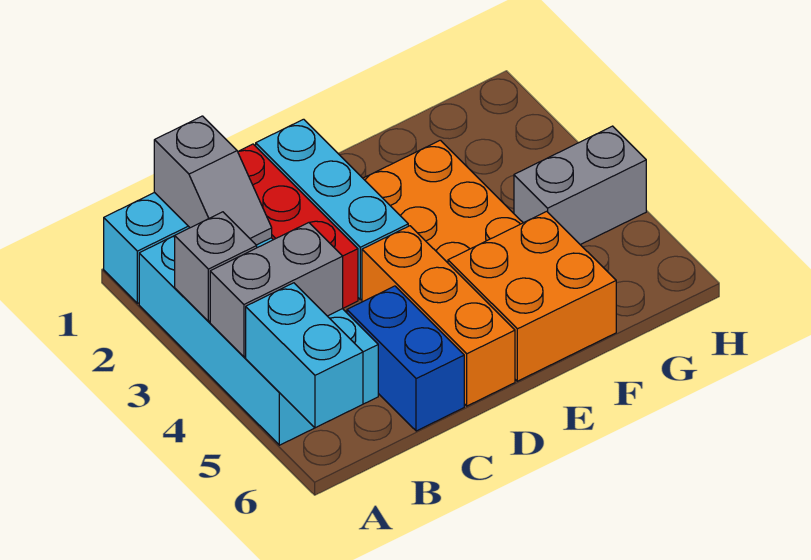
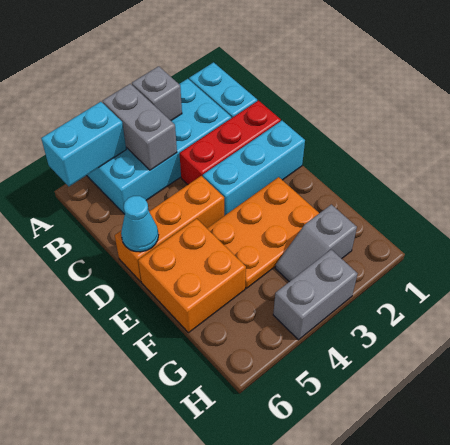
grey 1x2 slope [154,116,272,245] -> grey 1x2 slope moved to [275,205,357,282]
blue 1x2 brick [347,286,464,431] -> none
none -> cyan 1x1 cone [121,196,158,252]
grey 1x2 brick [514,126,646,245] -> grey 1x2 brick turned to [273,250,357,340]

